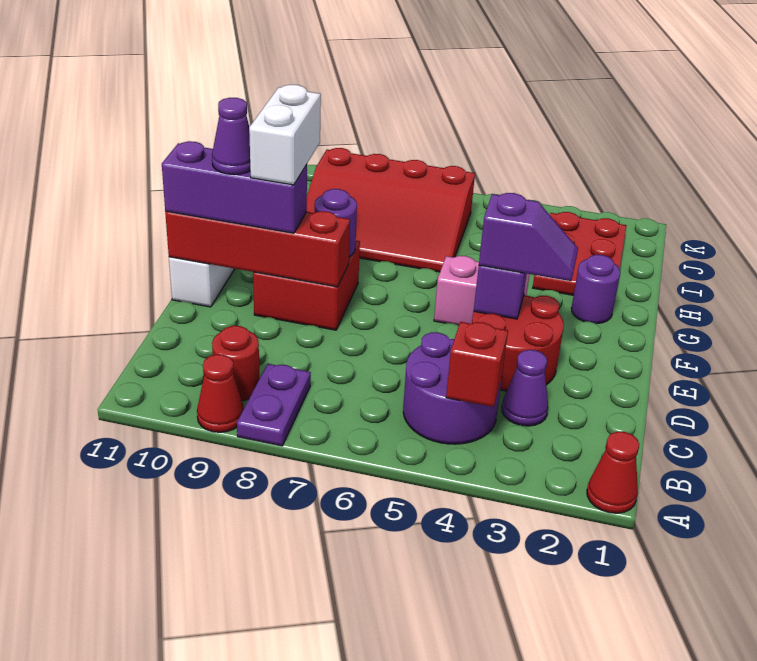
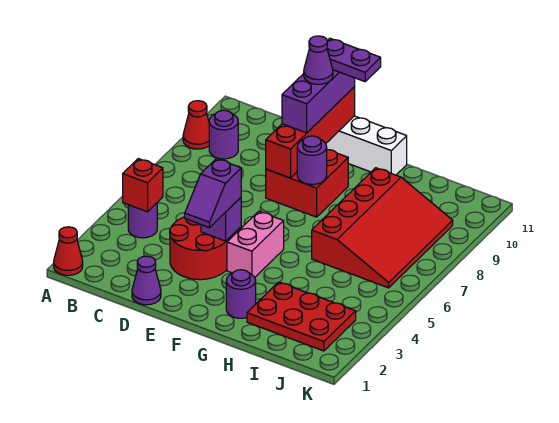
purple 1x2 plate [237,364,311,446] -> purple 1x2 plate moved to [327,38,381,82]
purple 2x2 round brick [403,332,502,444] -> purple 1x1 round brick [128,203,157,238]
red 1x1 round brick [212,326,260,401] -> purple 1x1 round brick [209,110,238,159]
purple 1x1 cone [502,350,548,426] -> purple 1x1 cone moved to [132,256,161,305]
white 1x2 brick [249,85,321,185] -> none
red 3x4 slope [307,148,475,272] -> red 3x4 slope turned to [312,168,453,288]

